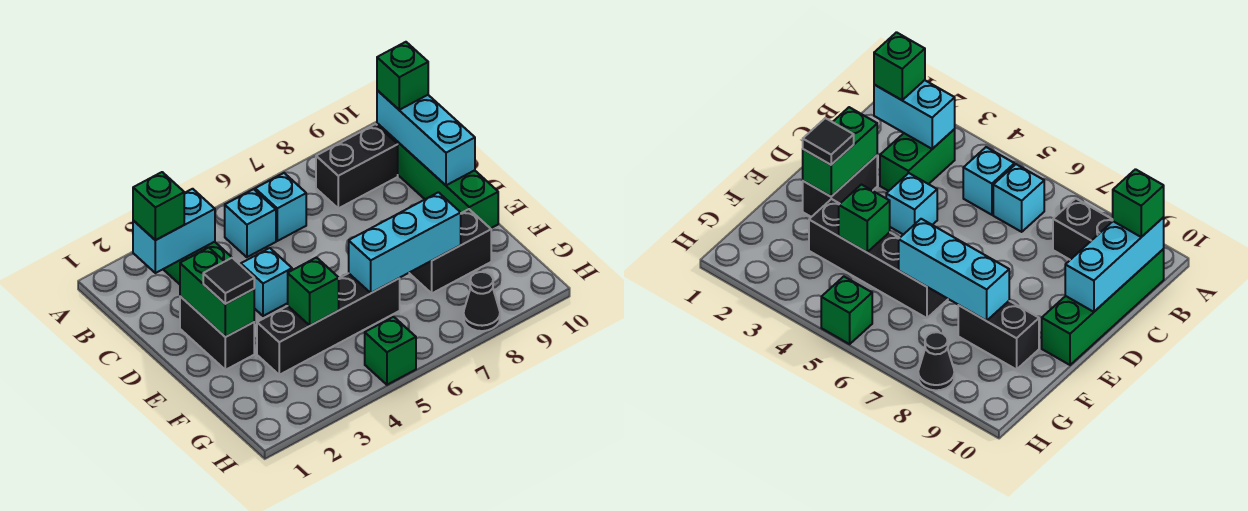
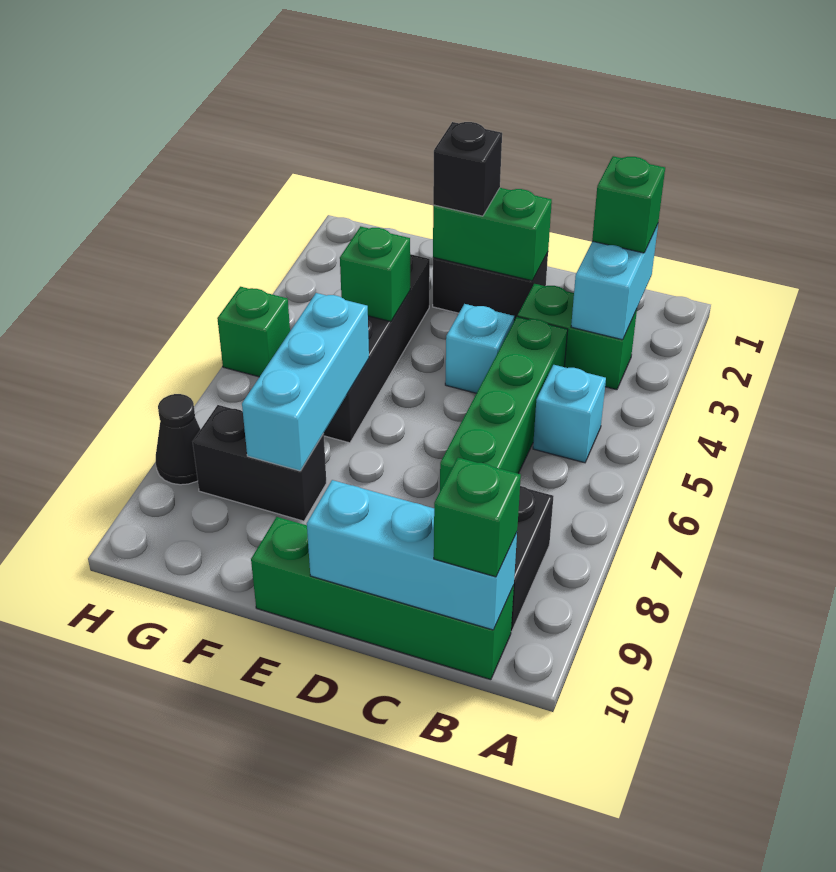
cyan 1x1 brick [255,173,306,241] -> none
none -> green 1x4 brick [440,317,568,491]
black 1x1 tile [203,258,254,304] -> black 1x1 brick [433,122,502,216]
black 1x2 brick [410,209,491,293] -> black 1x2 brick turned to [193,405,326,521]

